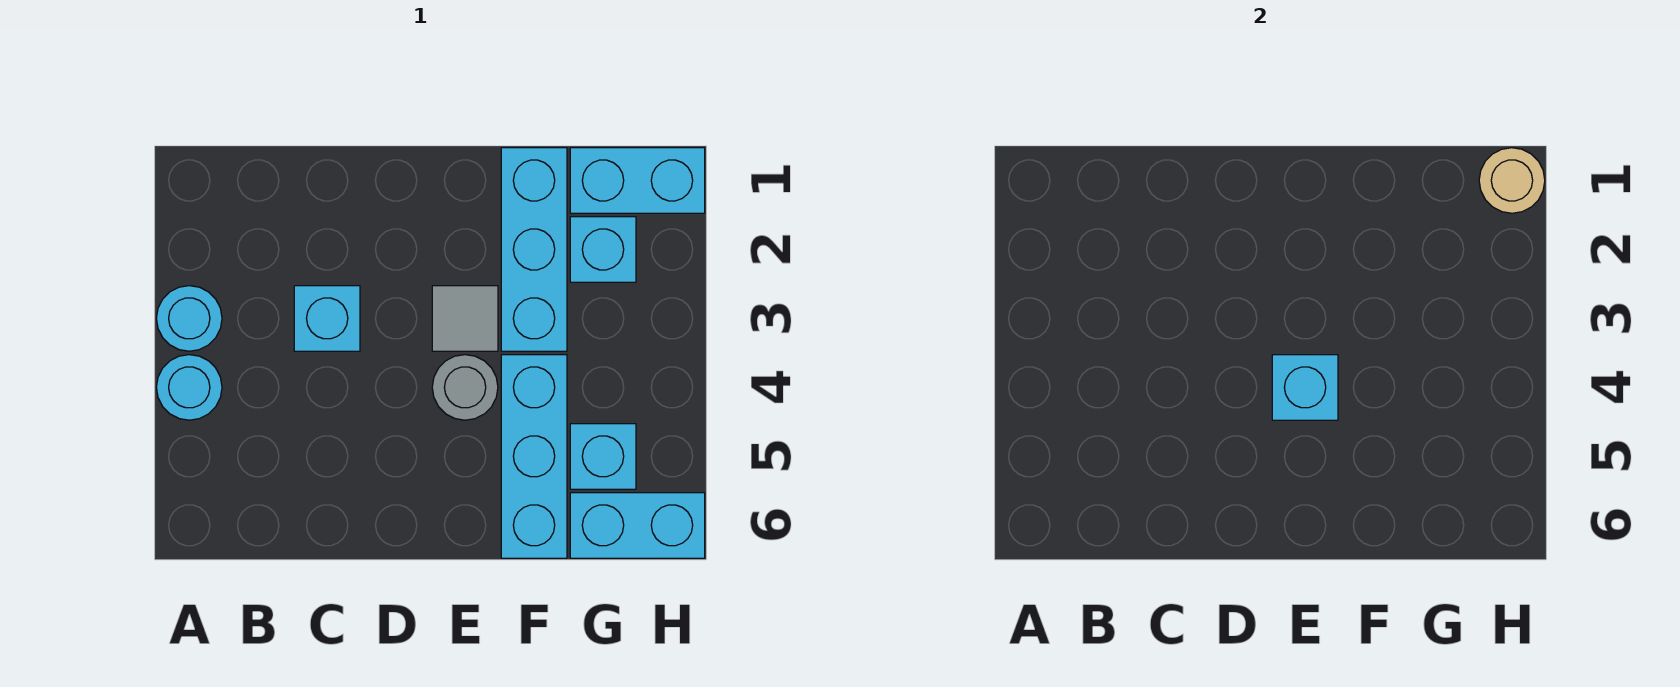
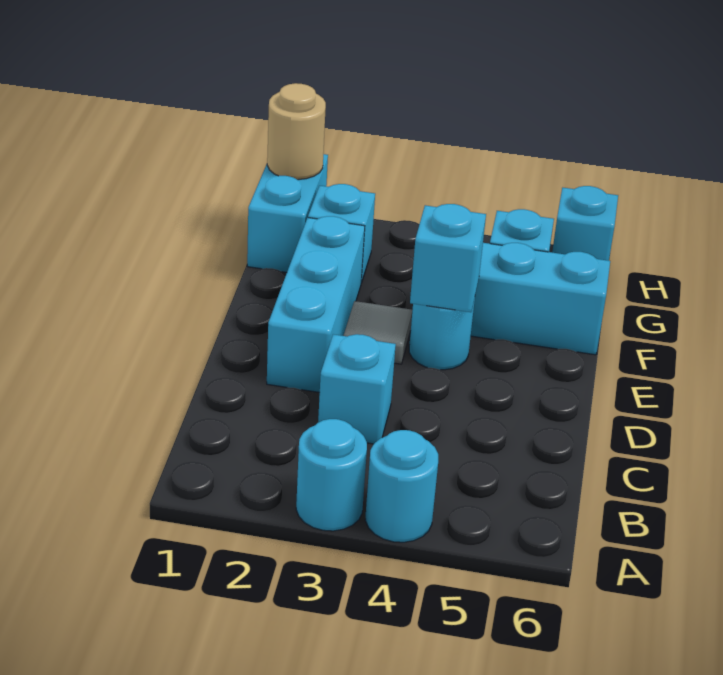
grey 1x1 round brick [432,355,498,420] -> cyan 1x1 round brick [409,298,475,370]
cyan 1x3 brick [501,148,567,351] -> cyan 1x3 brick turned to [267,216,365,392]
cyan 1x2 brick [570,493,705,558] -> cyan 1x1 brick [552,186,618,261]

